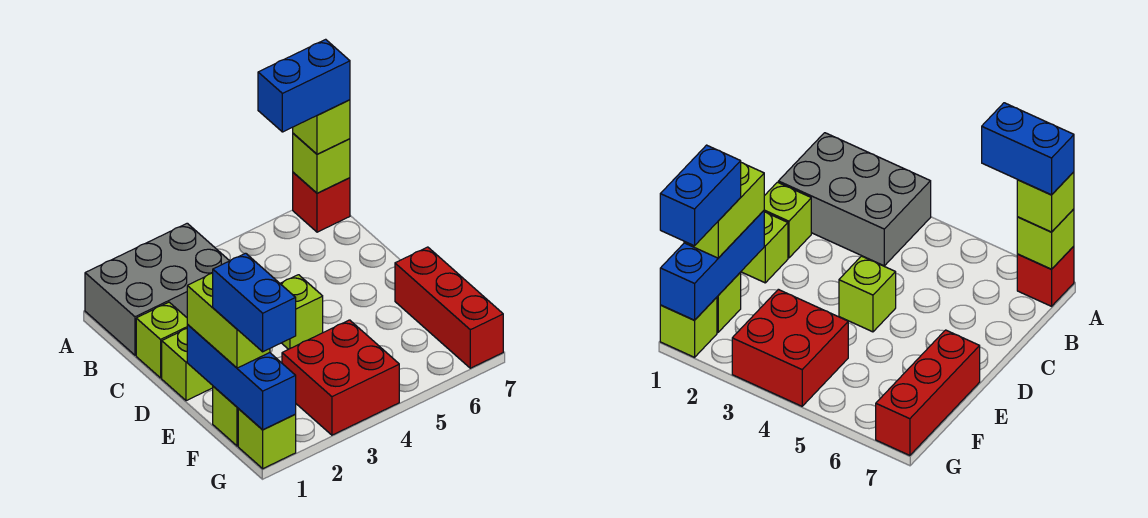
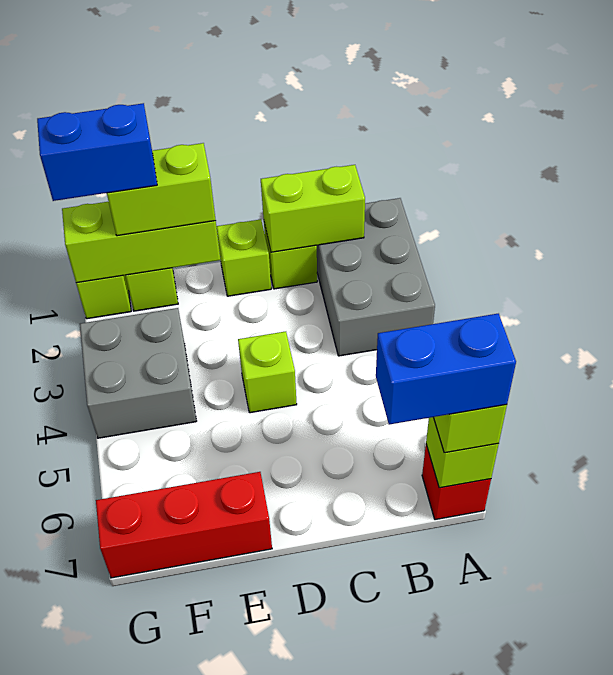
blue 1x2 brick [258,39,350,132] -> blue 1x2 brick turned to [376,314,516,425]
none -> lime 1x2 brick [261,165,365,252]
blue 1x3 brick [187,324,296,430] -> lime 1x3 brick [62,202,220,283]
red 2x2 brick [282,320,399,435] -> grey 2x2 brick [80,308,196,438]

